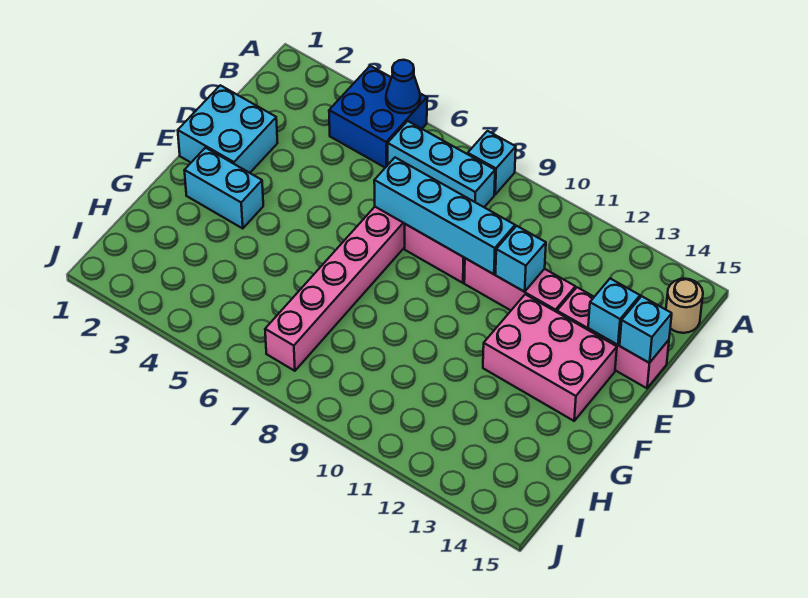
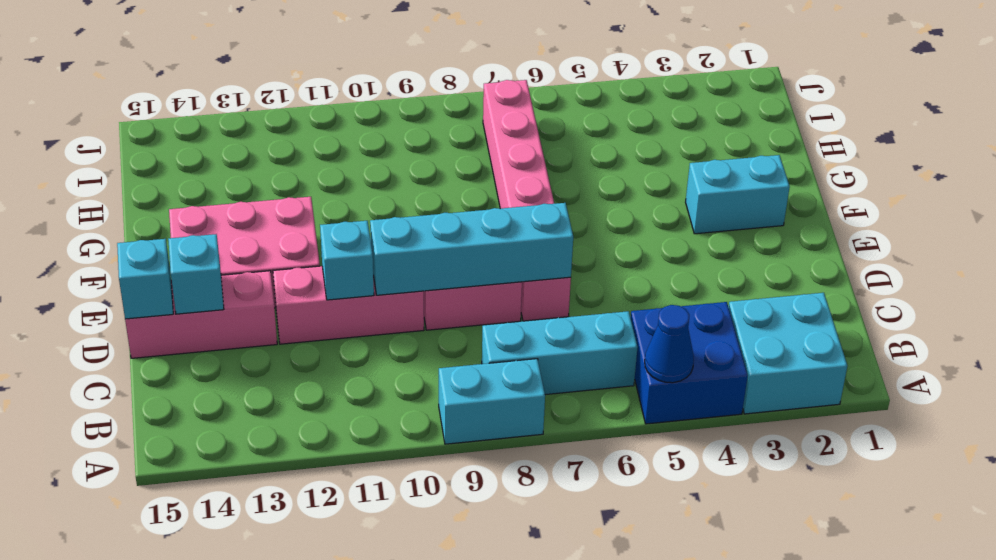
cyan 1x1 brick [468,131,516,194] -> cyan 1x2 brick [439,359,545,444]
tan 1x1 round brick [666,279,703,333] -> none
cyan 2x2 brick [178,85,278,173] -> cyan 2x2 brick moved to [728,293,847,414]

